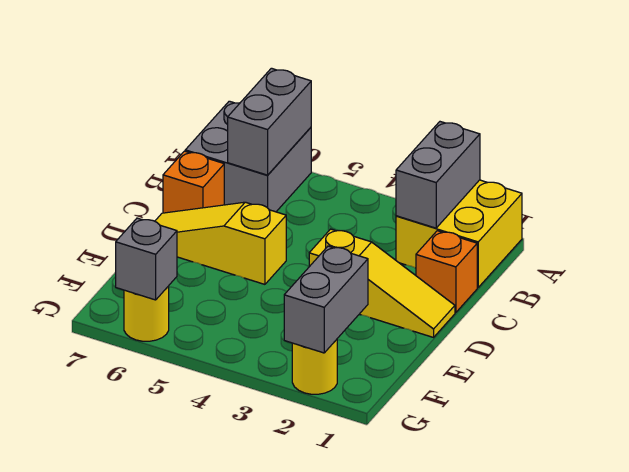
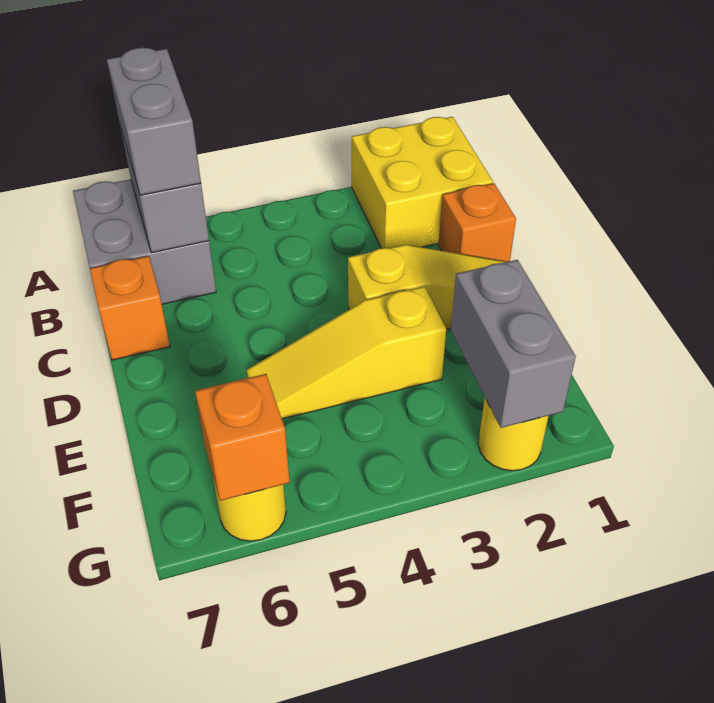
grey 1x2 brick [396,122,480,228] -> grey 1x2 brick moved to [107,48,201,195]
yellow 1x3 slope [155,202,286,284] -> yellow 1x3 slope moved to [246,287,446,419]
grey 1x1 brick [116,218,177,300] -> orange 1x1 brick [195,374,290,501]

